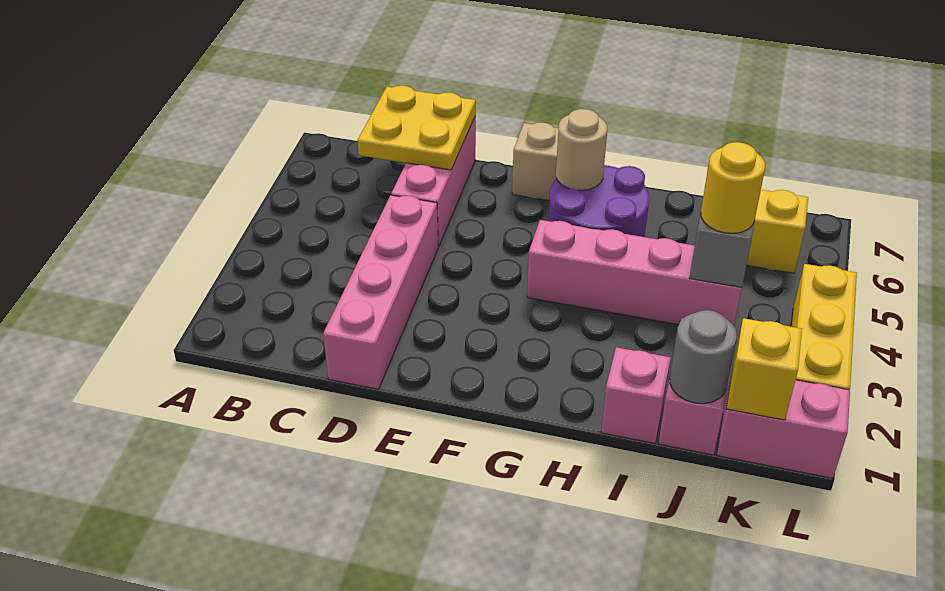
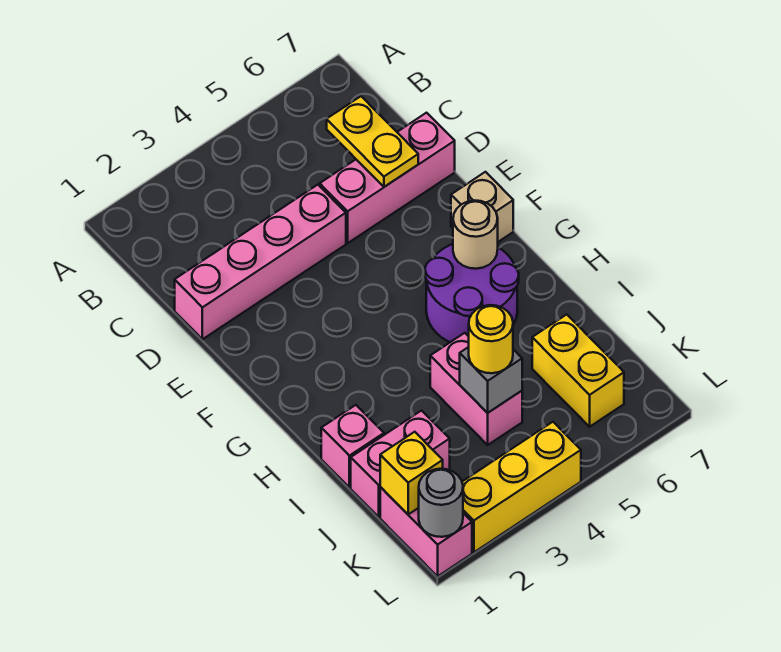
yellow 2x2 plate [358,86,476,170] -> yellow 1x2 plate [327,96,418,187]
pink 1x4 brick [527,220,742,326] -> pink 1x2 brick [430,333,522,445]
grey 1x1 round brick [670,310,737,404] -> grey 1x1 round brick moved to [419,469,463,537]

